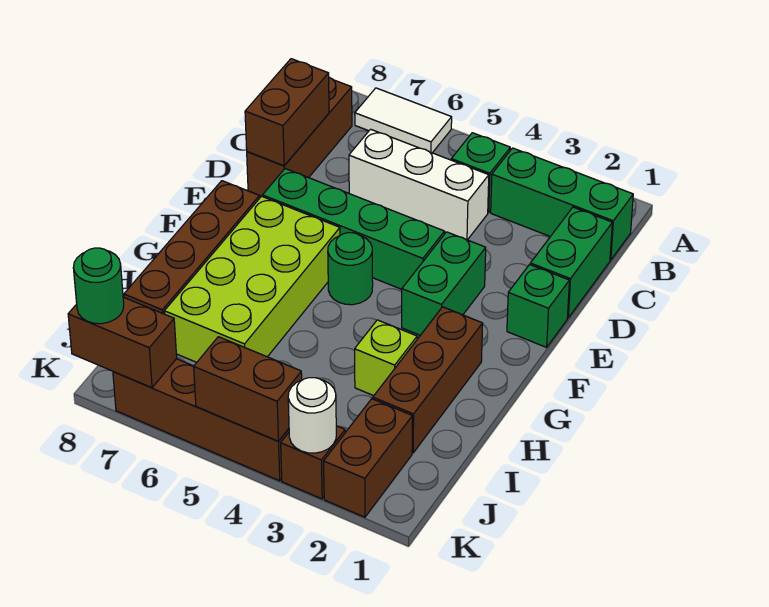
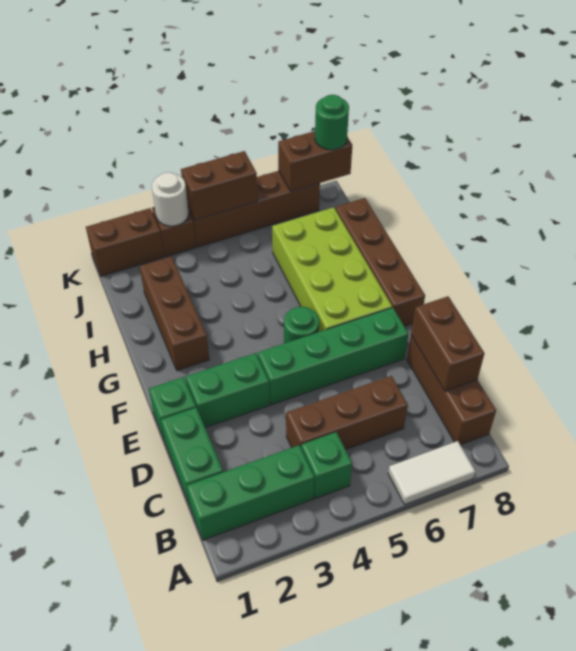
white 1x3 brick [349,129,489,240] -> brown 1x3 brick [286,376,408,450]
green 1x2 brick [402,232,486,335] -> green 1x2 brick turned to [186,353,270,428]
lime 1x1 brick [355,320,417,396] -> none
brown 1x2 brick [324,399,412,517] -> brown 1x2 brick turned to [86,208,164,276]

